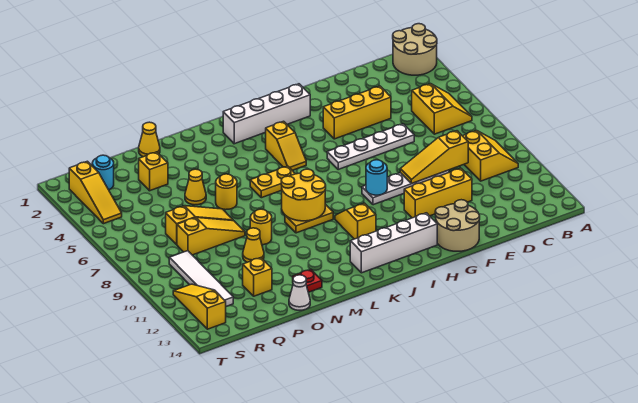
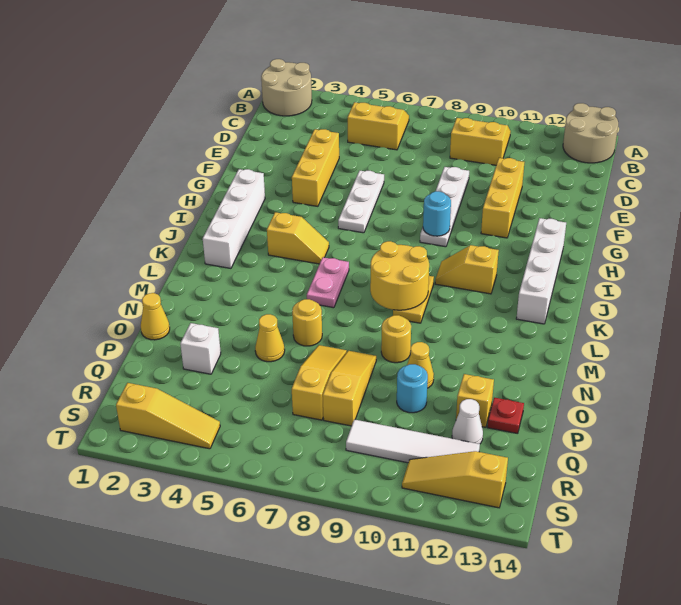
yellow 1x3 slope [400,131,468,184] -> none
white 1x4 plate [327,124,414,169] -> white 1x3 plate [338,170,384,233]
tan 2x2 round brick [435,200,480,251] -> tan 2x2 round brick moved to [563,103,618,163]
yellow 1x2 plate [250,166,295,198] -> pink 1x2 plate [307,257,349,308]
red 1x1 plate [293,269,322,292] -> red 1x1 plate moved to [487,398,524,434]
white 1x1 cone [289,275,310,310] -> white 1x1 cone moved to [452,399,483,444]
yellow 1x1 brick [139,152,168,191] -> white 1x1 brick [180,323,221,374]
cyan 1x1 round brick [92,155,114,190] -> cyan 1x1 round brick moved to [397,364,428,413]

